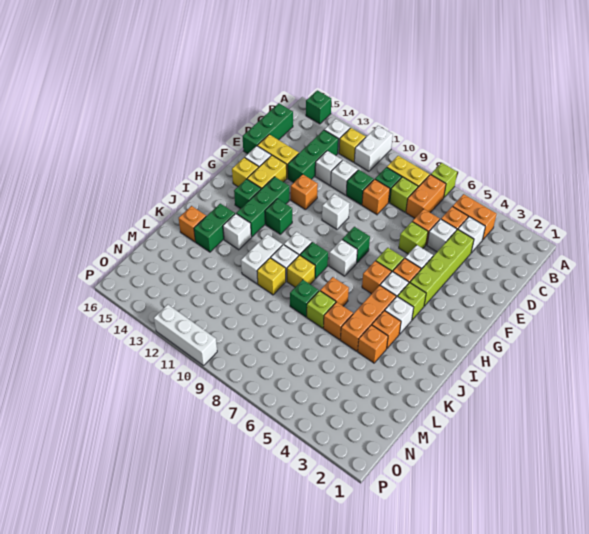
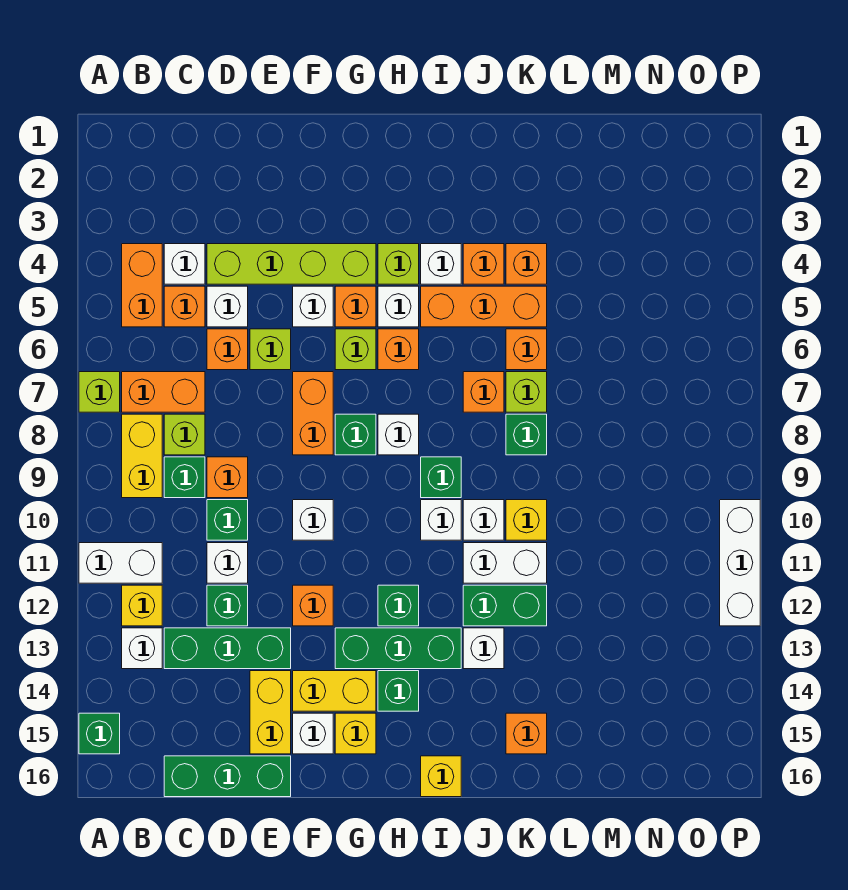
white 1x1 brick [315,151,342,186] -> green 1x1 brick [207,585,248,626]
none -> orange 1x2 brick [293,372,333,455]
yellow 1x1 brick [287,255,315,287] -> yellow 1x1 brick moved to [421,756,461,797]
green 1x2 brick [194,204,235,252] -> green 1x2 brick moved to [463,585,547,626]

